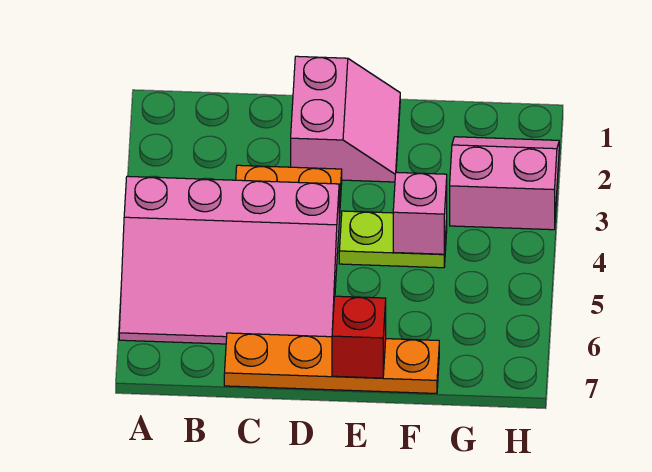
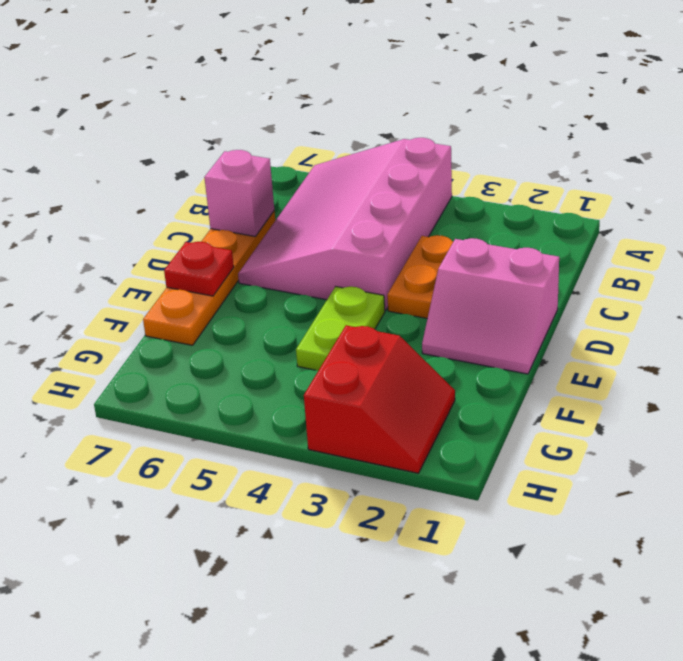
red 1x1 brick [332,296,386,378] -> red 1x1 plate [164,242,234,296]
pink 1x1 brick [393,172,447,254] -> pink 1x1 brick moved to [204,150,274,236]
pink 2x2 slope [450,137,559,230] -> red 2x2 slope [304,325,455,473]

